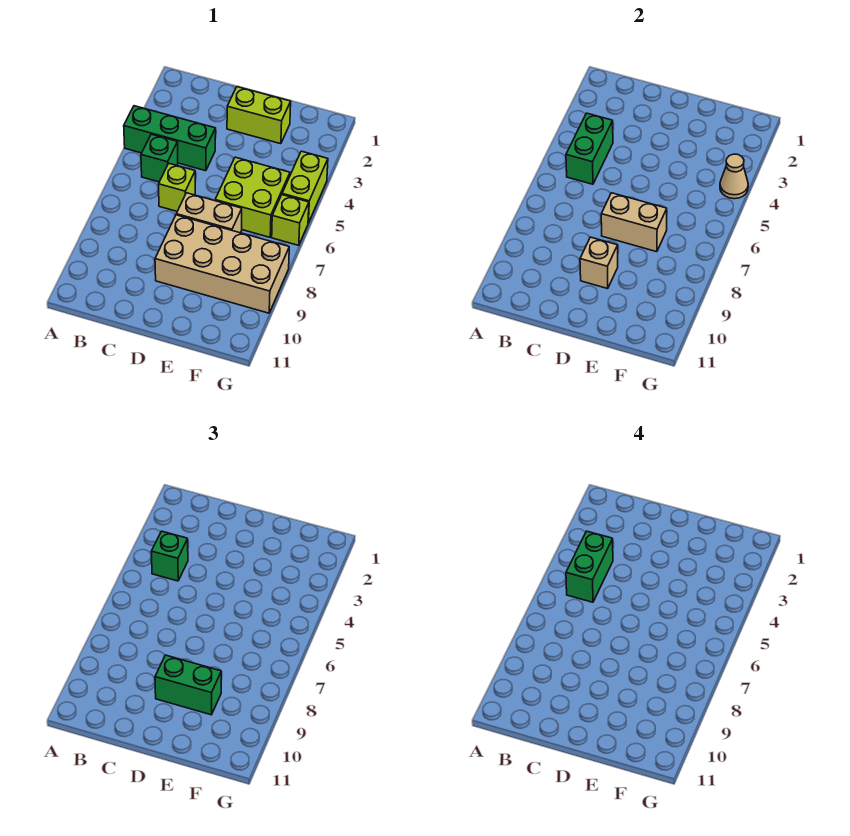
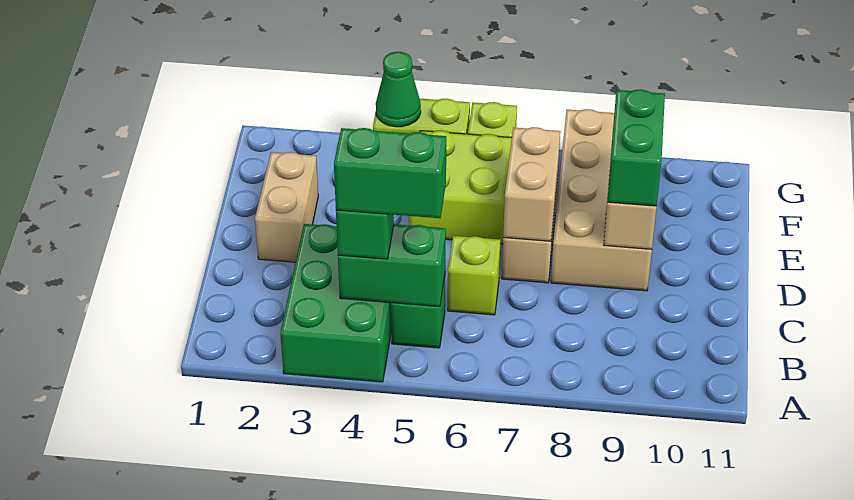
green 1x3 brick [124,106,216,171] -> green 2x3 brick [280,224,391,382]
lime 1x2 brick [227,87,291,144] -> tan 1x2 brick [255,152,318,262]
tan 1x1 cone [720,154,748,199] -> green 1x1 cone [376,52,421,127]

